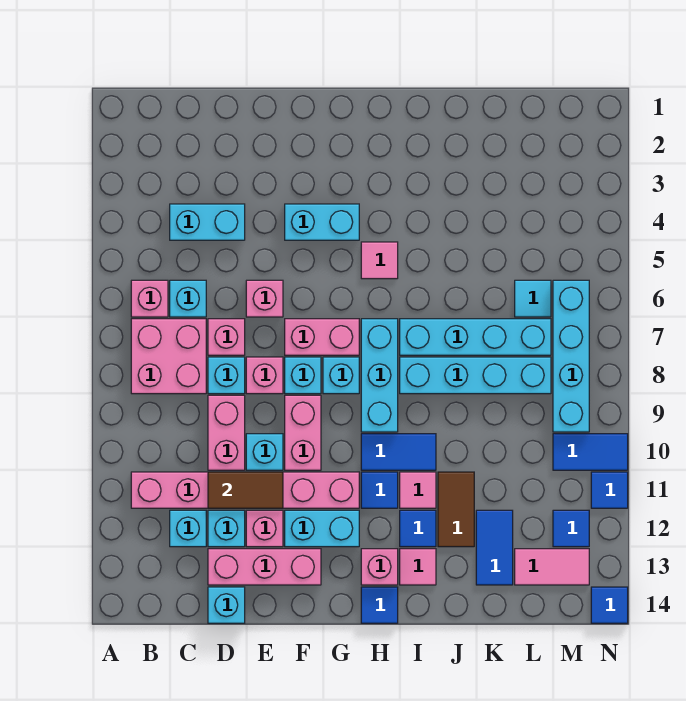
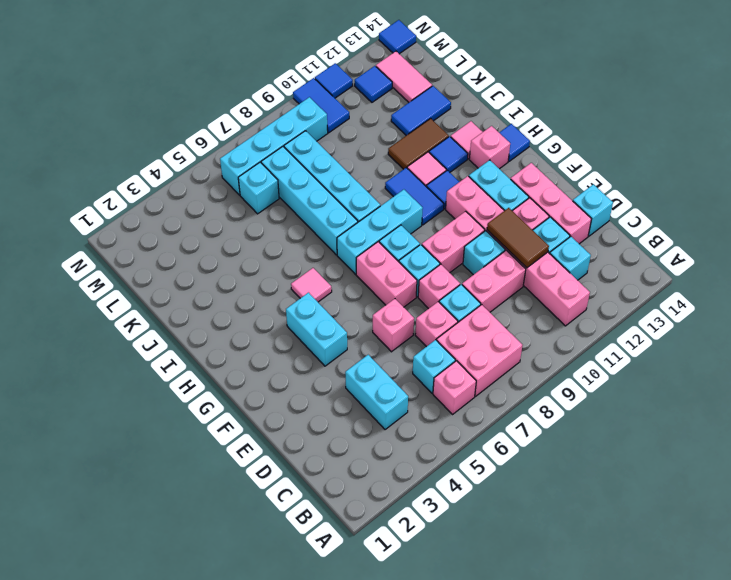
cyan 1x1 tile [515,280,551,317] -> cyan 1x1 brick [238,162,279,214]

